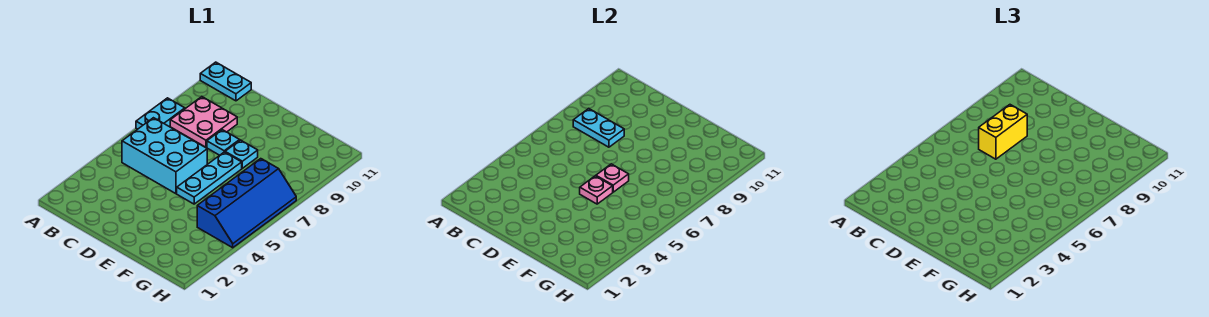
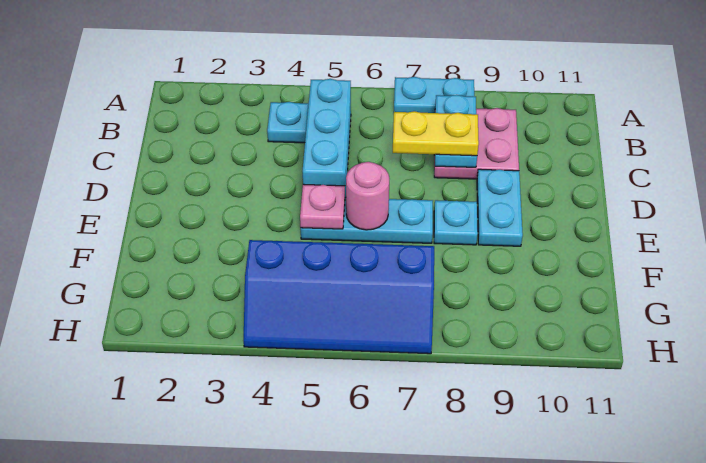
cyan 1x2 plate [200,62,251,101] -> cyan 1x2 plate moved to [477,169,523,246]
cyan 2x3 brick [122,118,207,194] -> cyan 1x3 brick [303,79,351,198]
yellow 1x2 brick [979,105,1027,159] -> yellow 1x2 plate [393,111,479,156]
cyan 1x1 plate [207,130,240,155] -> cyan 1x1 plate moved to [267,102,309,143]
pink 1x1 plate [596,164,629,192] -> pink 1x1 round brick [346,162,389,230]

